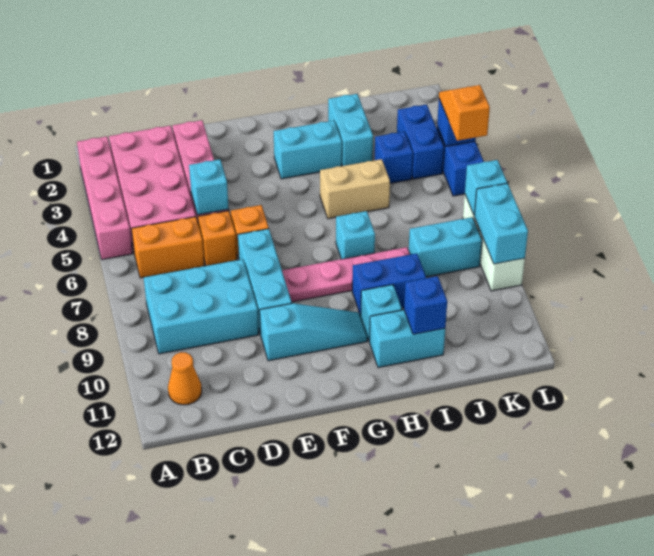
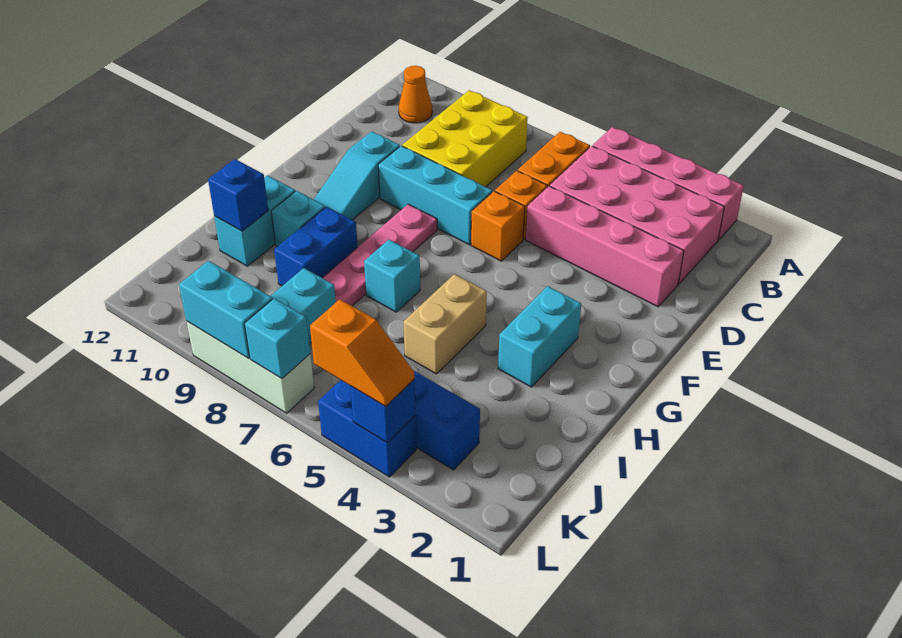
cyan 2x3 brick [144,259,259,354] -> yellow 2x3 brick [402,90,528,187]
cyan 1x1 brick [189,159,229,215] -> none
cyan 1x2 brick [328,94,373,166] -> none
blue 1x1 brick [374,131,413,183] -> none

